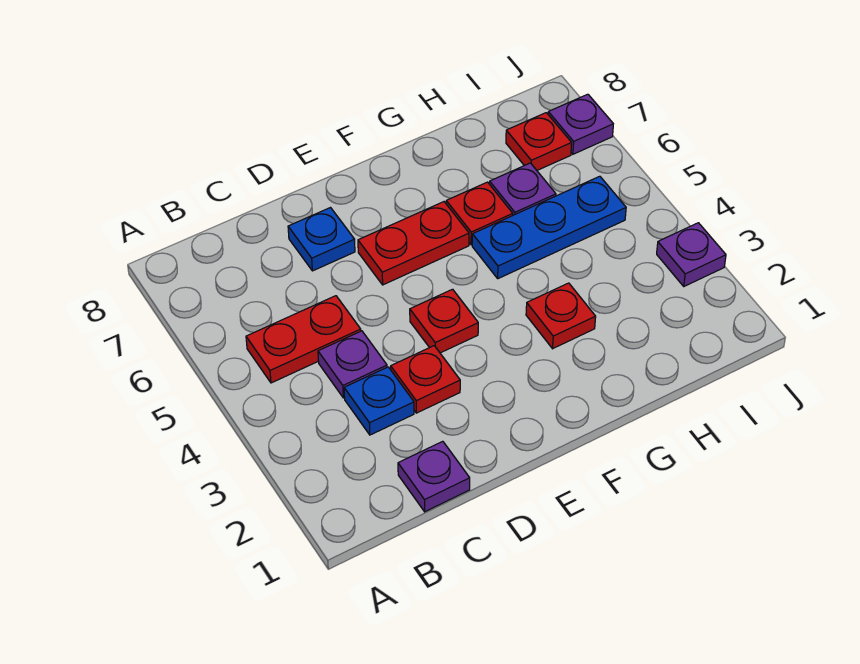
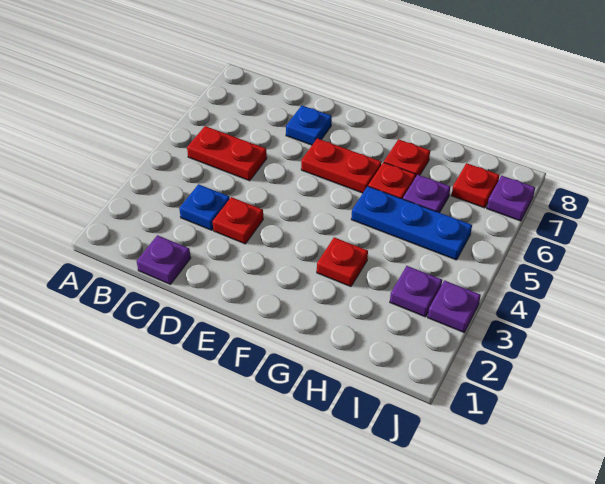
purple 1x1 plate [318,331,387,398] -> purple 1x1 plate moved to [390,266,442,317]
red 1x1 plate [410,289,478,353] -> red 1x1 plate moved to [384,139,430,177]

